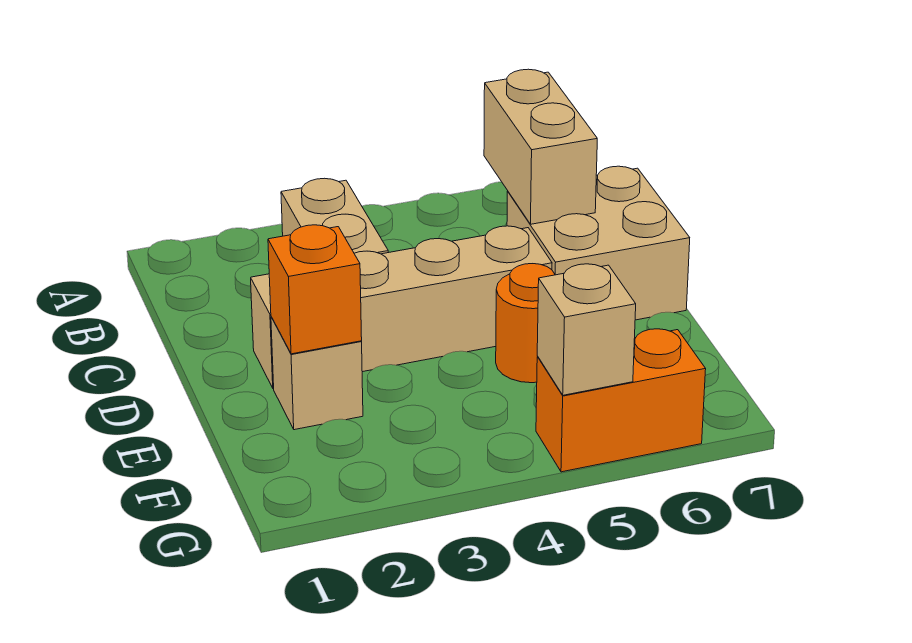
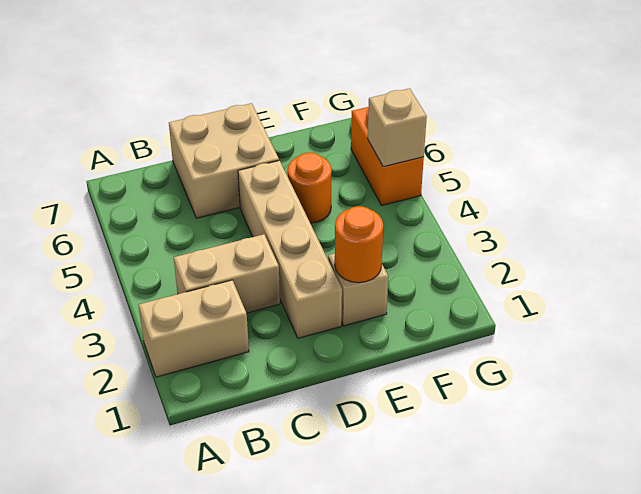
tan 1x2 brick [484,69,597,224] -> tan 1x2 brick moved to [139,280,249,377]
orange 1x1 brick [268,225,362,354] -> orange 1x1 round brick [335,206,383,283]

